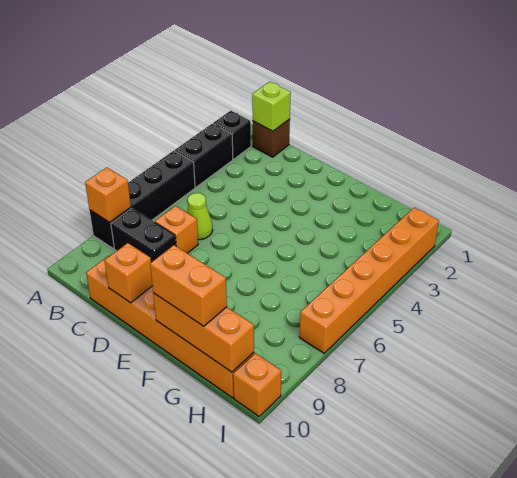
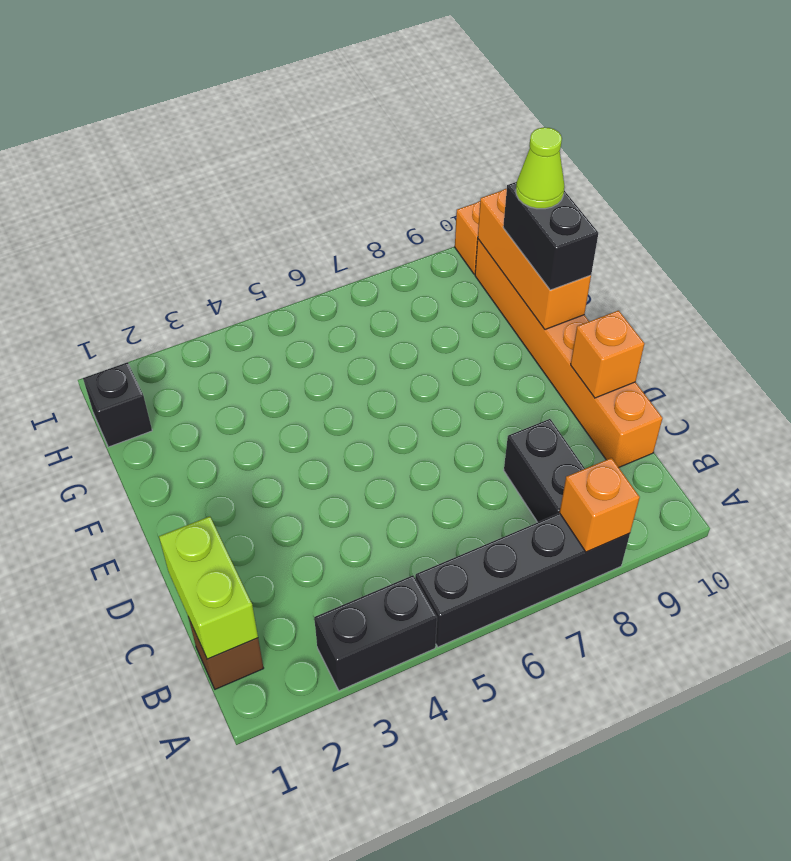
black 1x1 brick [213,111,251,159] -> black 1x1 brick moved to [83,362,152,447]
lime 1x1 brick [252,82,291,131] -> lime 1x2 brick [159,516,258,659]
lime 1x1 cone [187,193,213,240] -> lime 1x1 cone moved to [516,127,565,209]
orange 1x1 brick [155,206,198,253] -> none
orange 1x2 brick [150,245,227,326] -> black 1x2 brick [503,182,598,290]
orange 1x6 brick [299,207,439,353] -> none

